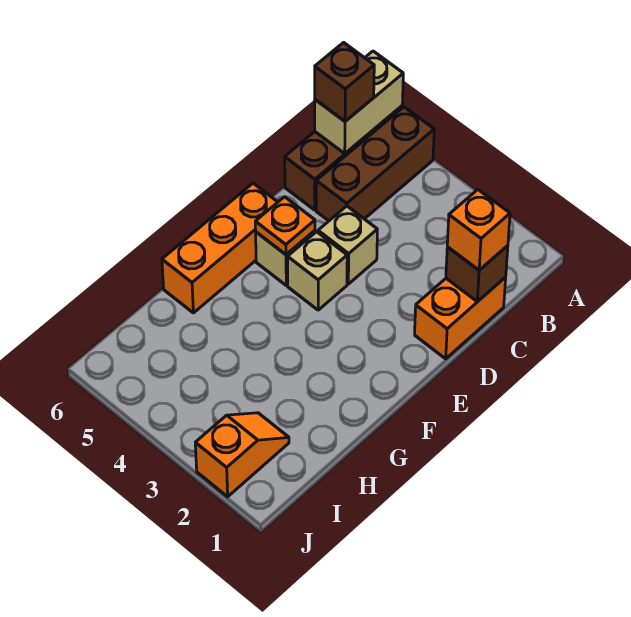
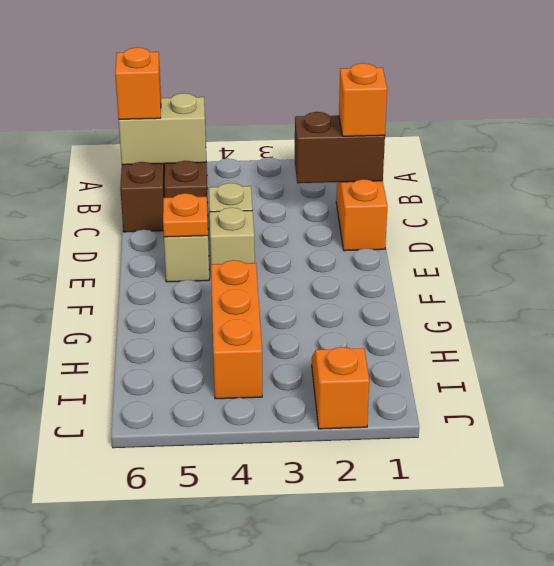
tan 1x2 brick [315,51,403,153] -> tan 1x2 brick turned to [119,93,206,165]
brown 1x1 brick [315,43,374,121] -> orange 1x1 brick [115,48,161,119]
brown 1x1 brick [446,246,508,302] -> brown 1x2 brick [295,112,385,183]
orange 1x3 brick [162,183,278,313] -> orange 1x3 brick moved to [211,260,262,399]

